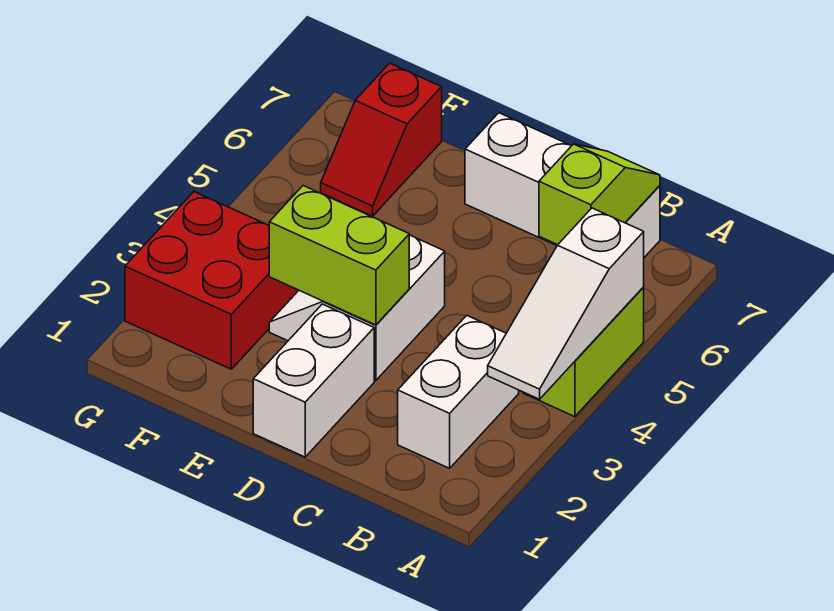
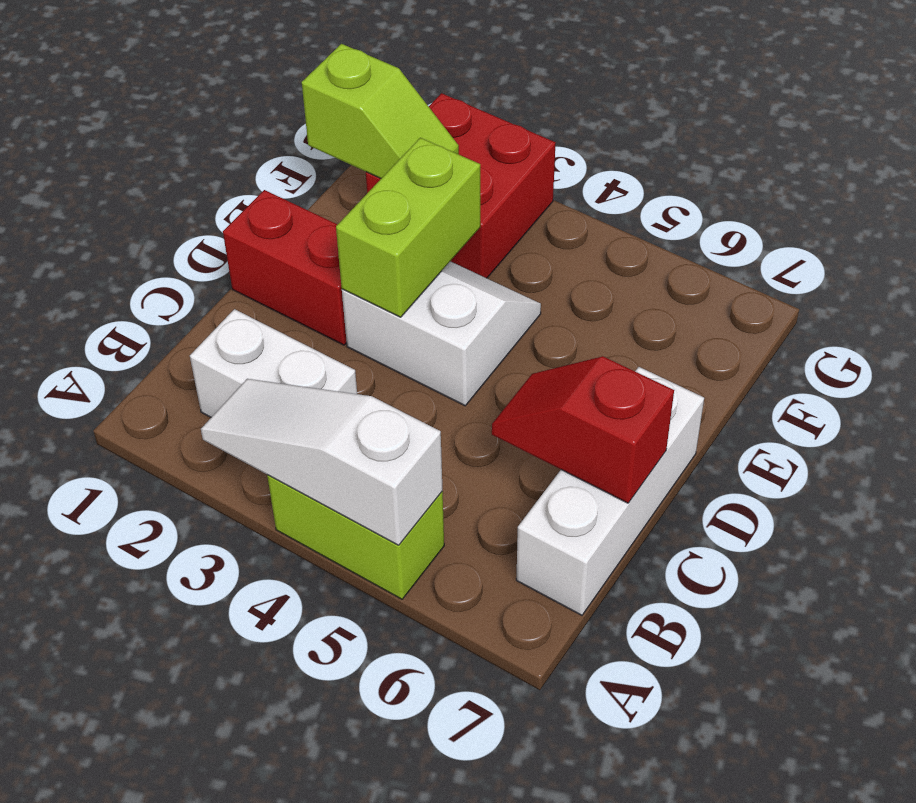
lime 1x2 slope [539,144,660,245] -> lime 1x2 slope moved to [302,44,459,178]
white 1x2 brick [253,304,374,457] -> red 1x2 brick [223,190,347,345]
red 1x2 slope [321,63,442,216] -> red 1x2 slope moved to [492,356,674,503]

